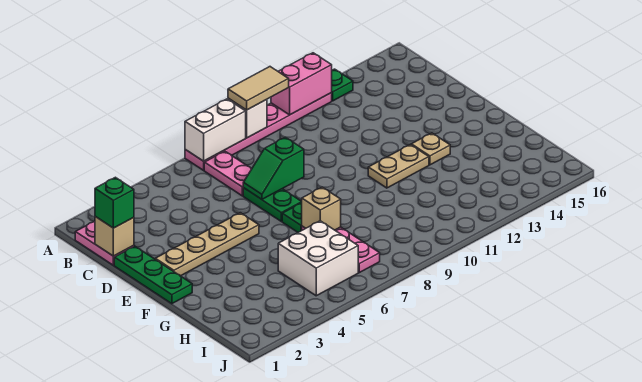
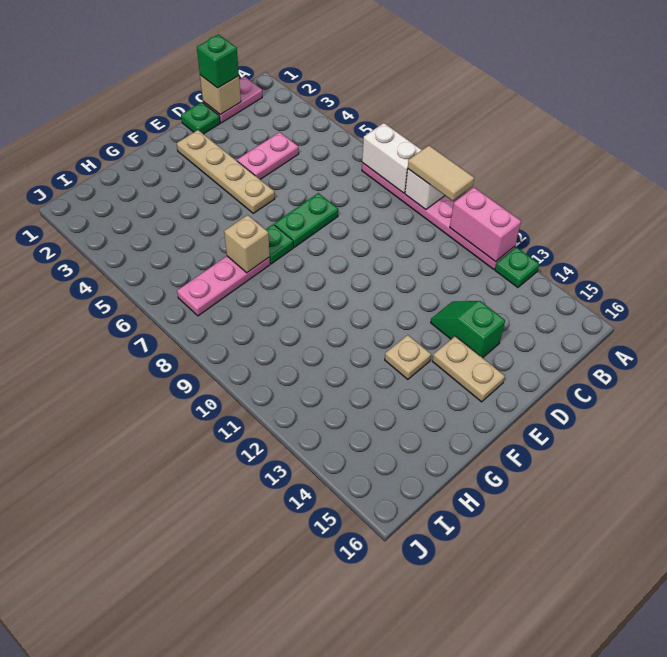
pink 1x2 plate [204,151,251,196] -> pink 1x2 plate moved to [237,132,299,179]
green 1x3 plate [114,246,192,304] -> green 1x1 plate [181,102,220,134]
green 1x2 slope [243,137,304,199] -> green 1x2 slope moved to [431,301,505,358]
tan 1x2 plate [368,145,429,188] -> tan 1x2 plate moved to [432,336,505,402]
white 2x2 brick [278,221,358,296] -> none

